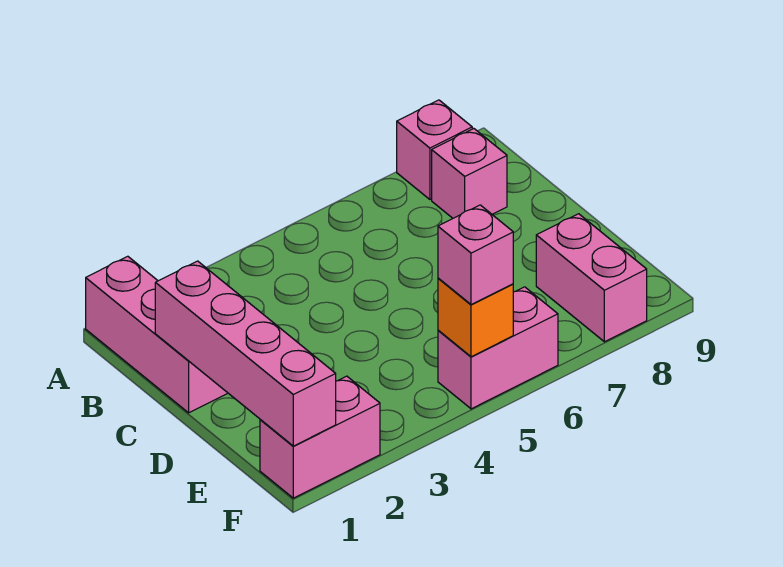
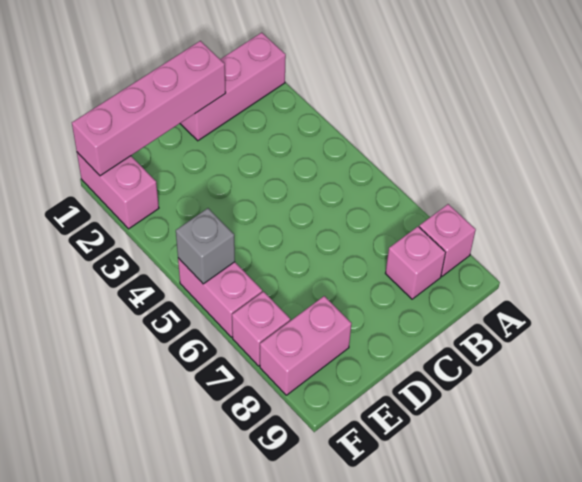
orange 1x1 brick [438,278,513,357] -> grey 1x1 brick [176,208,235,284]
pink 1x1 brick [438,205,513,305] -> pink 1x1 brick moved to [232,292,290,366]

